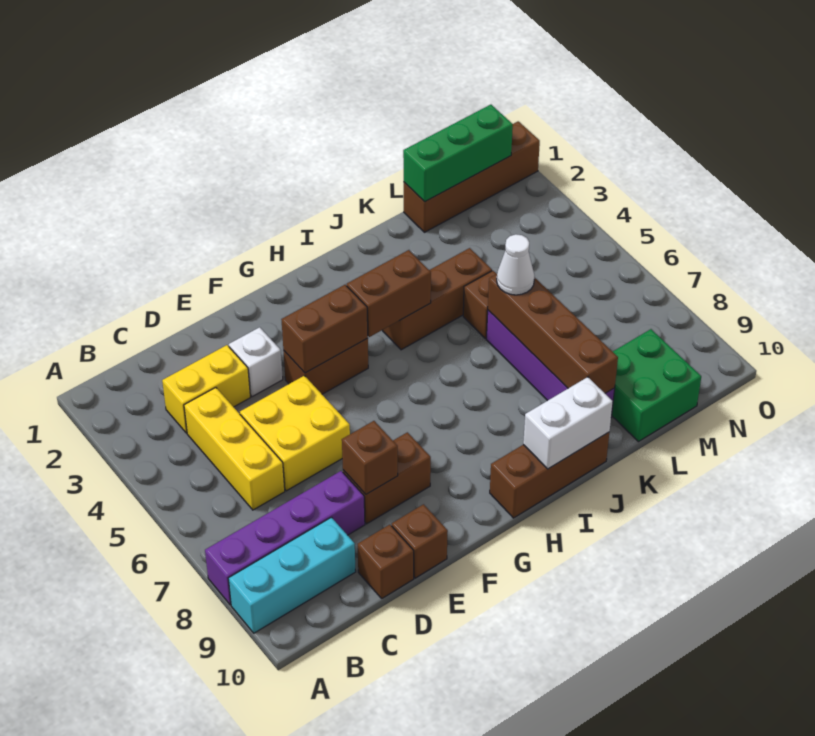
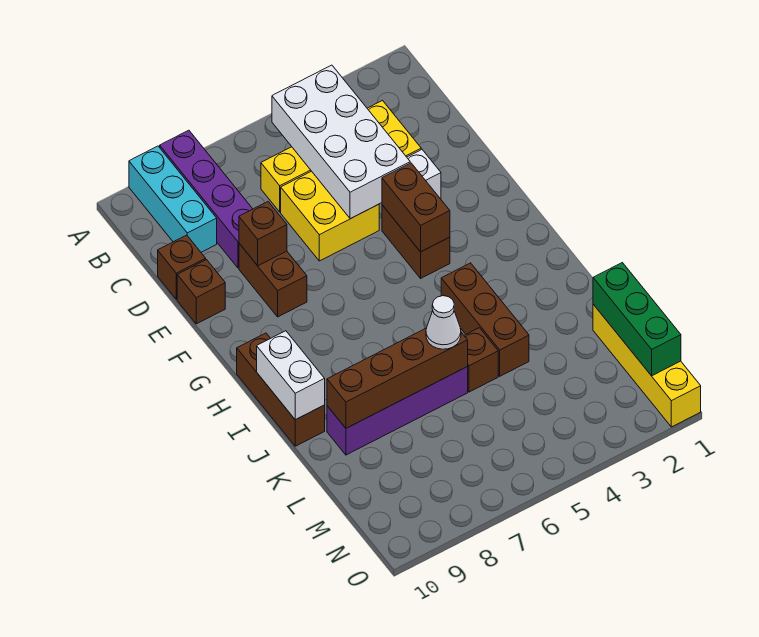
none -> white 2x4 brick [272,65,410,219]
brown 1x2 brick [347,250,431,337] -> none
brown 1x4 brick [404,121,540,232] -> yellow 1x4 brick [593,304,701,427]
green 2x2 brick [612,329,701,442] -> none

